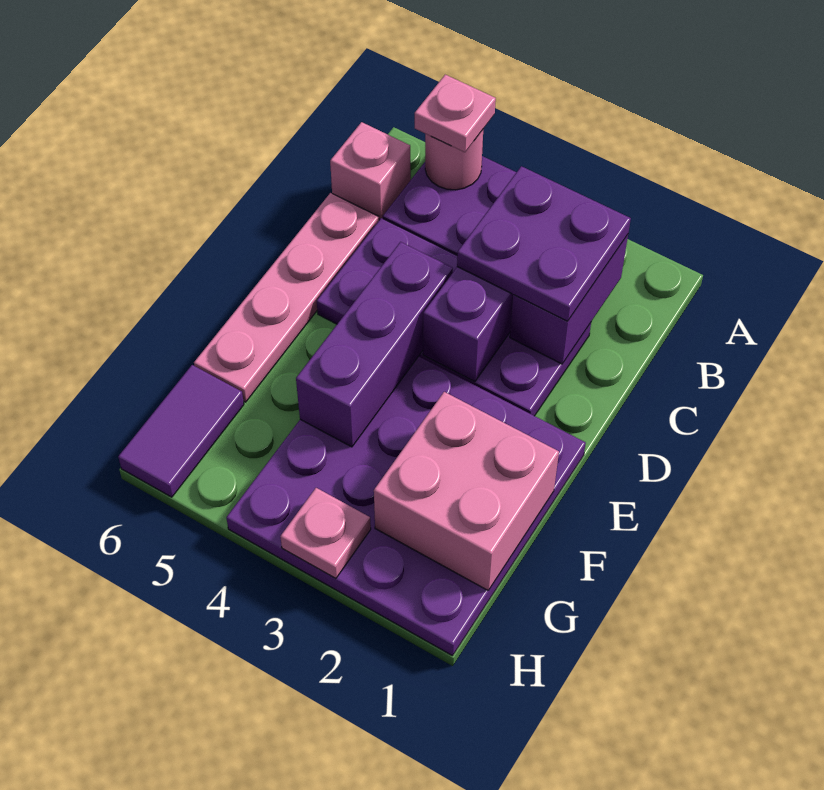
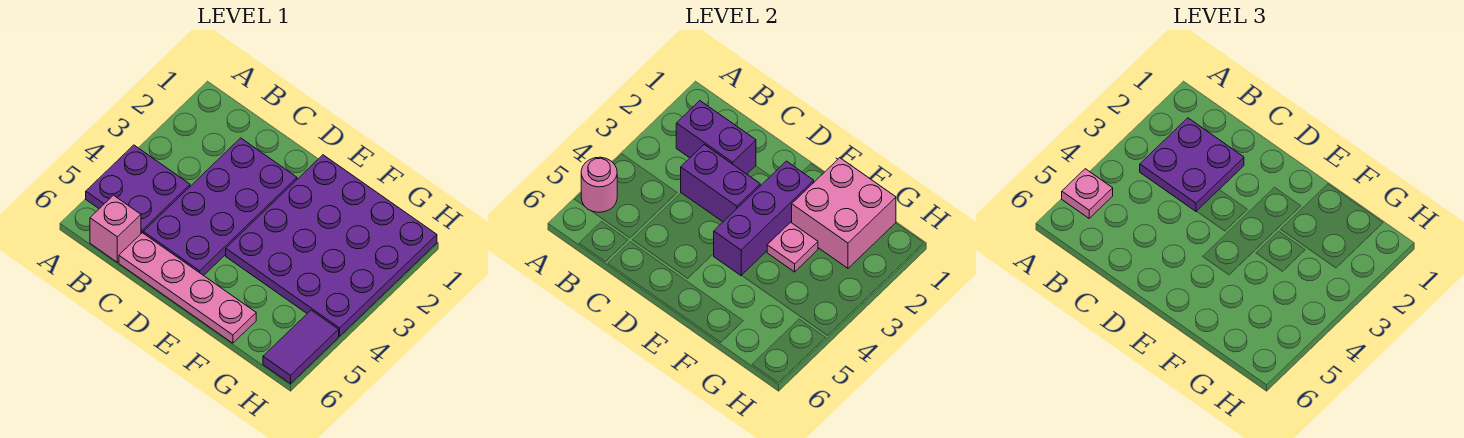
purple 1x3 brick [296,242,453,447] -> purple 1x3 brick turned to [714,161,814,276]
purple 1x2 tile [118,365,244,497] -> purple 1x2 tile turned to [263,310,339,384]
pink 1x1 plate [280,488,371,578] -> pink 1x1 plate moved to [767,222,818,272]

